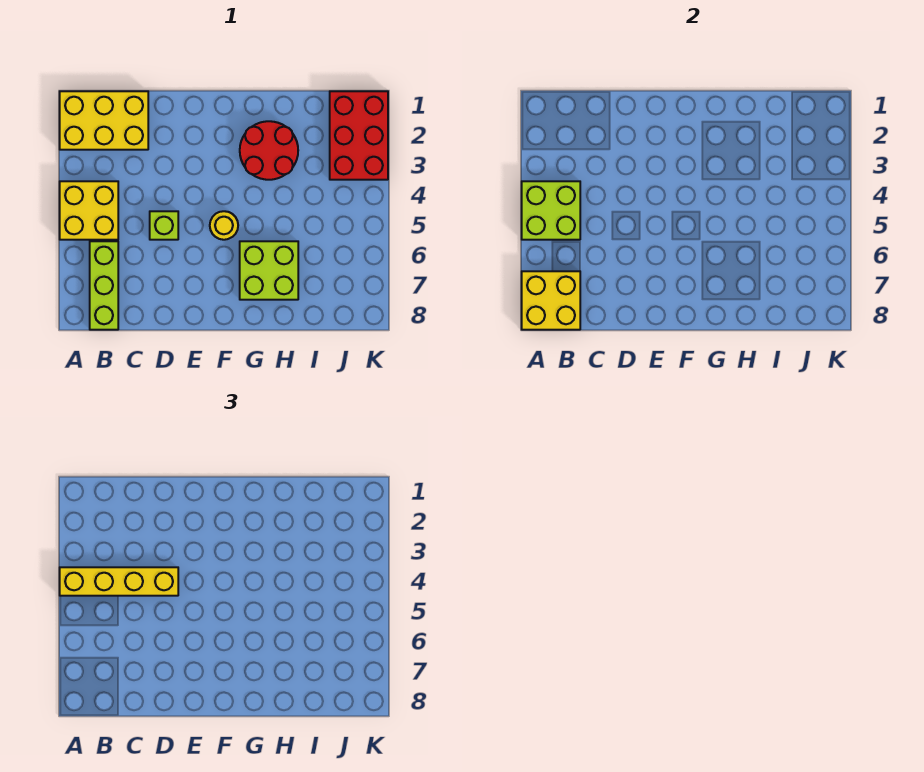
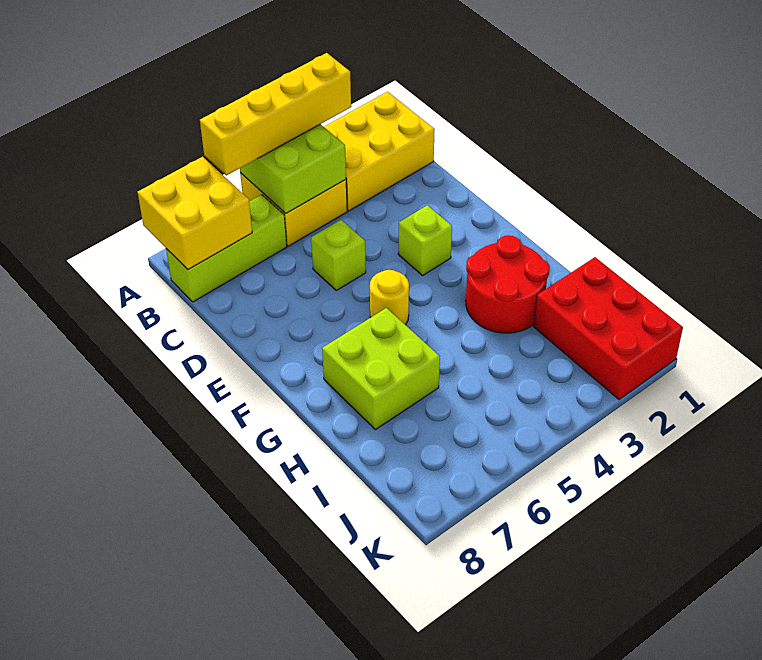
yellow 2x3 brick [60,91,148,150] -> yellow 2x3 brick turned to [324,92,435,211]
yellow 1x4 brick [60,567,178,596] -> yellow 1x4 brick turned to [200,53,351,176]
none -> lime 1x1 brick [398,205,452,275]
red 2x3 brick [330,91,388,180] -> red 2x3 brick turned to [534,257,683,399]

